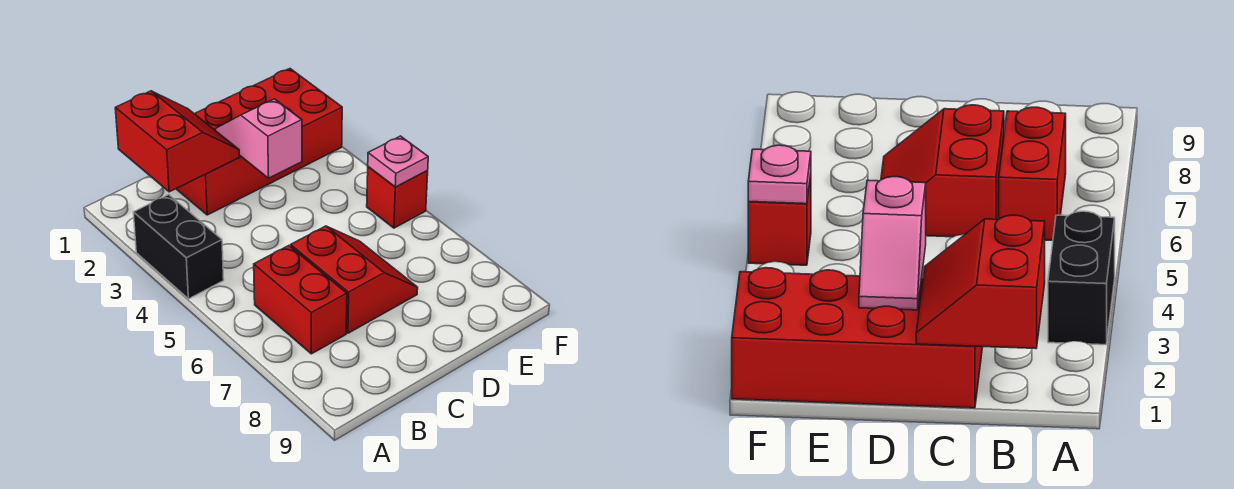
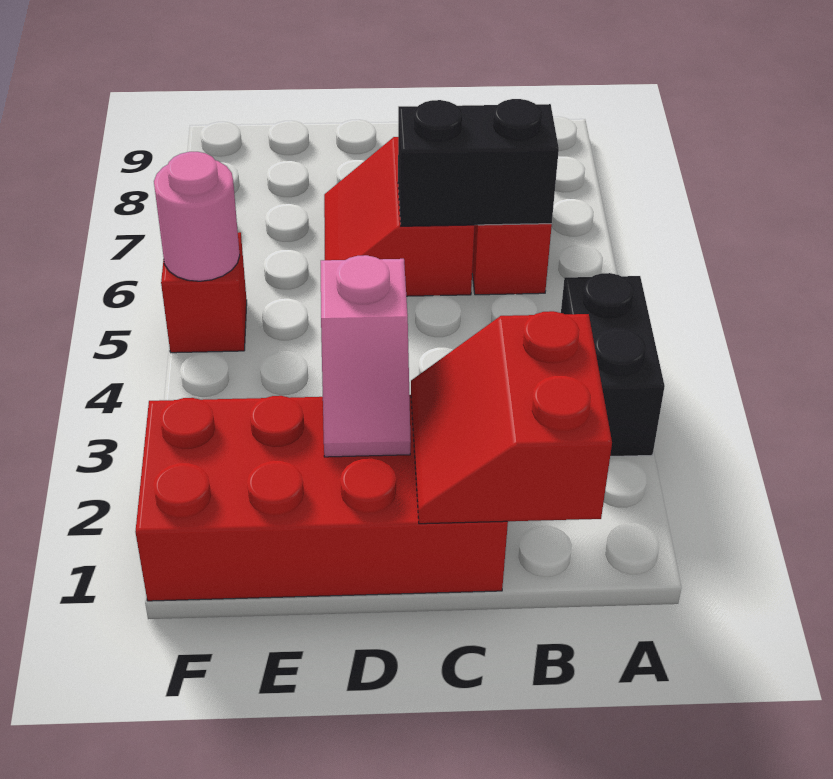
none -> black 1x2 brick [398,99,559,226]
pink 1x1 plate [368,136,428,187] -> pink 1x1 round brick [154,152,240,281]

